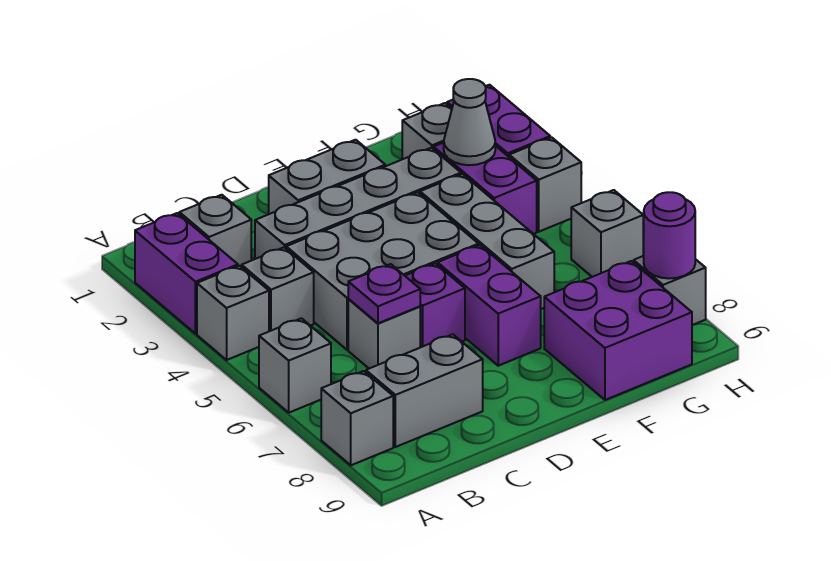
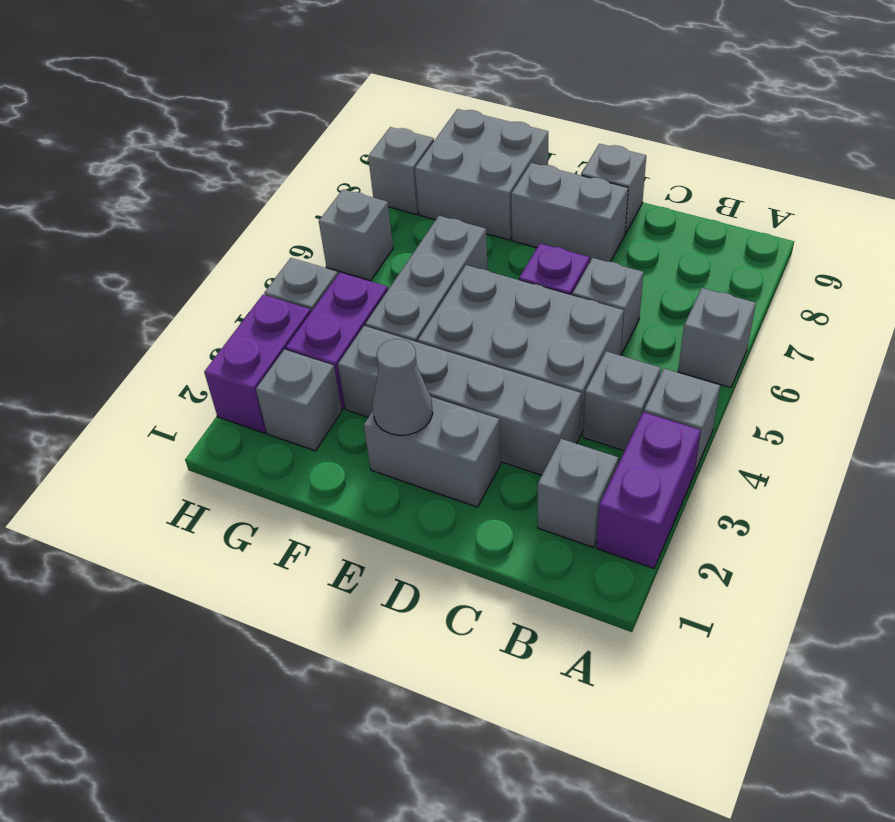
grey 1x1 brick [321,371,393,465] -> grey 1x1 brick moved to [581,144,646,234]
grey 1x2 brick [366,334,483,447] -> grey 1x2 brick moved to [511,163,628,262]
purple 1x1 plate [348,264,420,323] -> none
purple 1x2 brick [438,245,541,366] -> none
purple 2x2 brick [544,261,692,400] -> grey 2x2 brick [415,109,548,240]
grey 1x1 cone [444,79,495,165] -> grey 1x1 cone moved to [373,339,433,435]
purple 1x1 round brick [644,192,695,278] -> none

